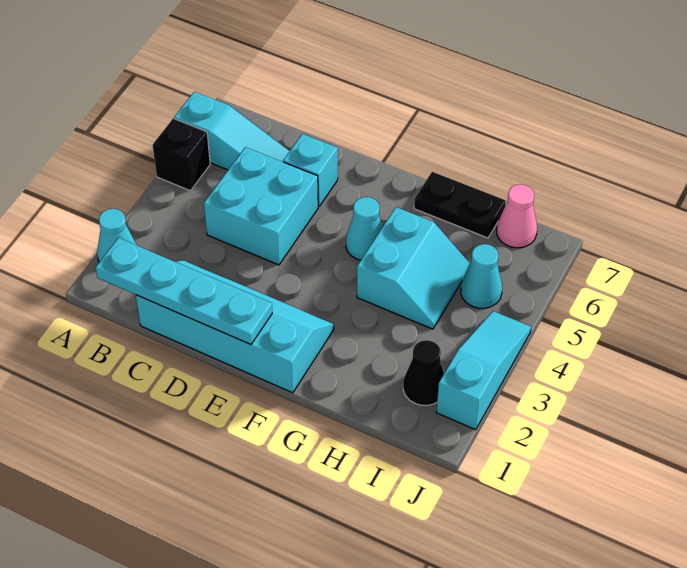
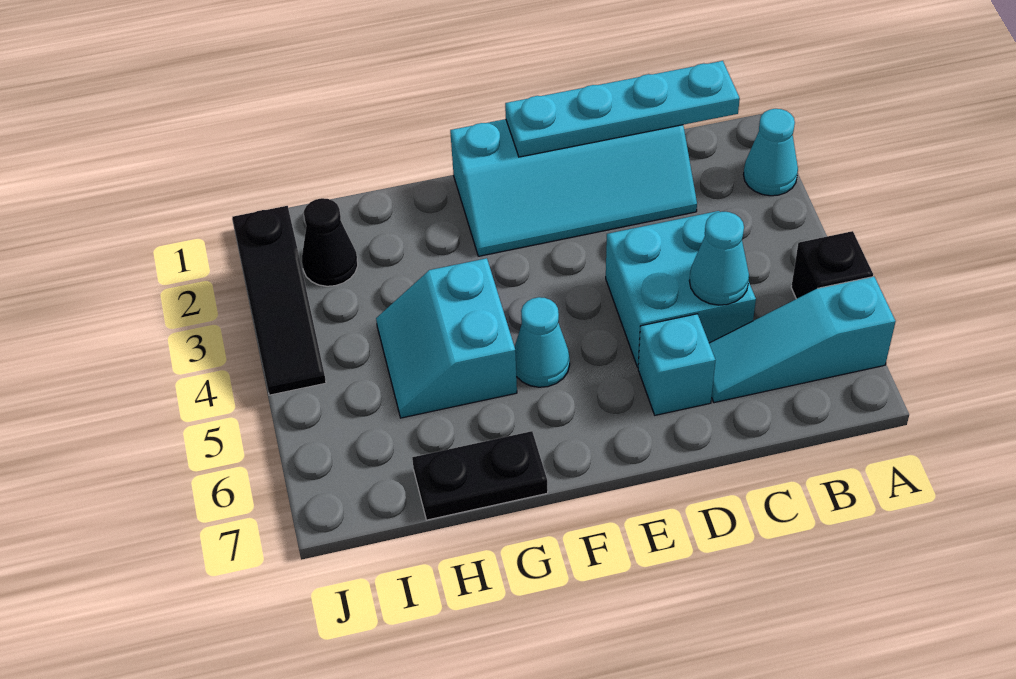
cyan 1x1 cone [461,244,502,308] -> cyan 1x1 cone moved to [689,212,749,305]
pink 1x1 cone [497,184,537,248] -> none
cyan 1x3 slope [436,311,531,430] -> black 1x3 slope [232,206,326,395]

